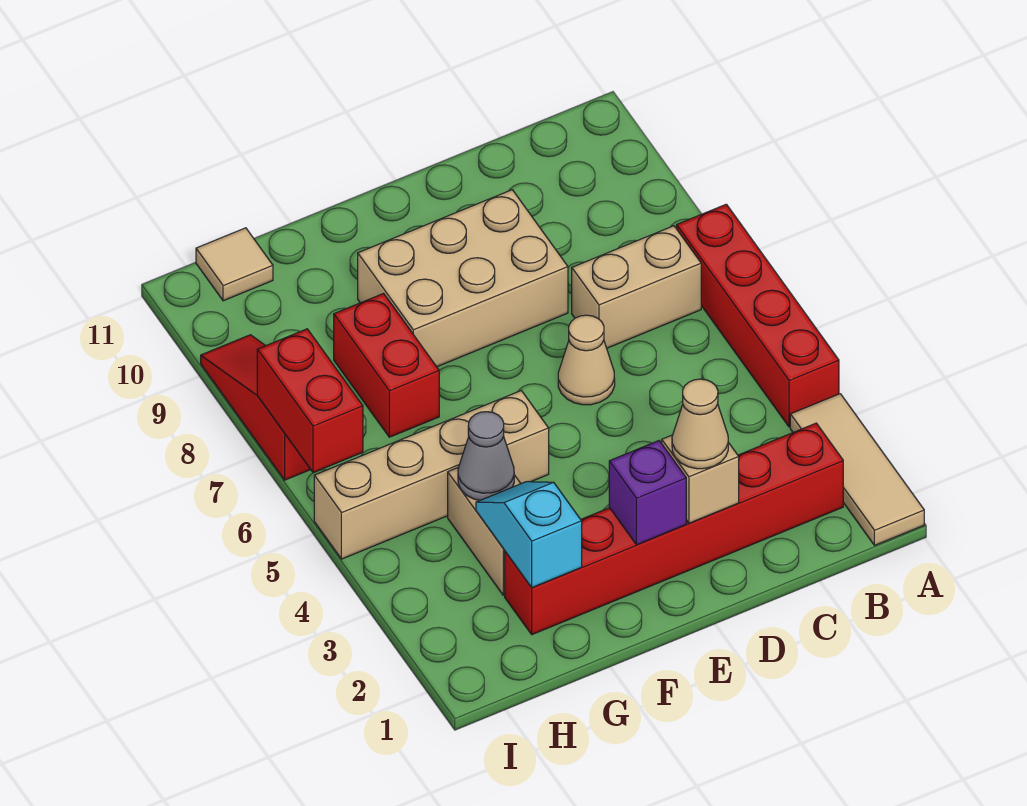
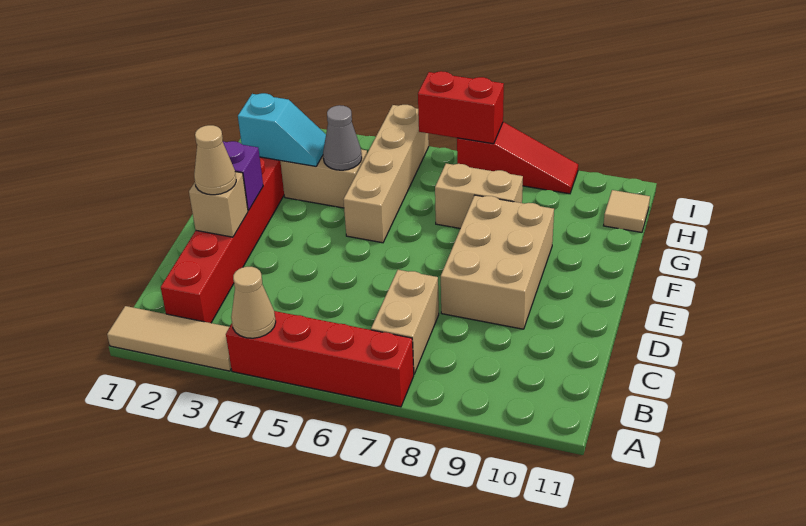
tan 1x1 cone [558,315,615,405] -> tan 1x1 cone moved to [231,267,276,338]
red 1x2 brick [334,294,439,437] -> tan 1x2 brick [435,163,523,228]

